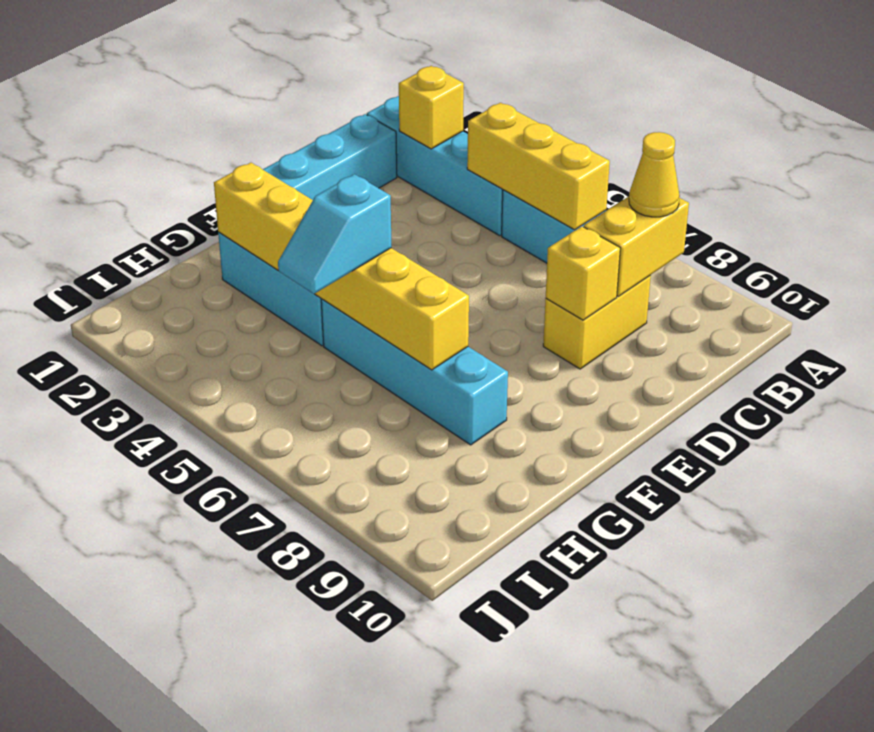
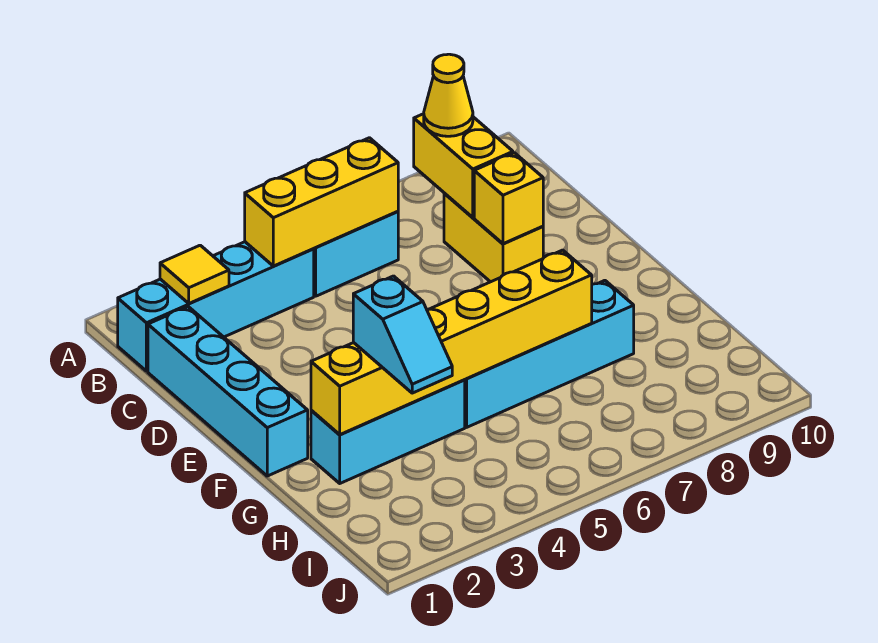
yellow 1x1 brick [399,66,464,149] -> yellow 1x1 tile [160,245,229,303]
cyan 1x2 slope [278,174,392,294] -> cyan 1x2 slope moved to [353,276,452,393]

